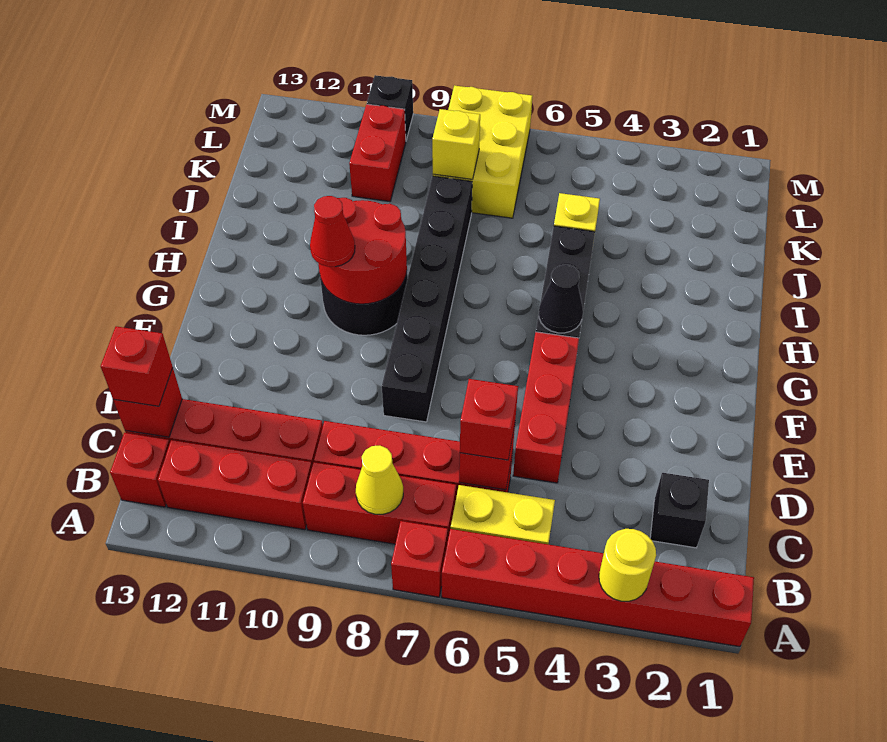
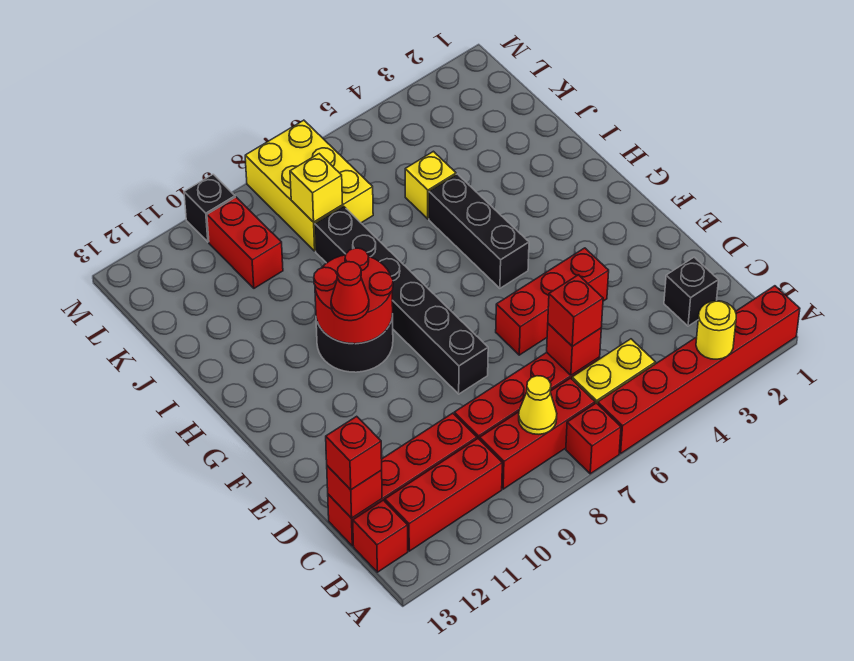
red 1x3 brick [513,332,579,483] -> red 1x3 brick turned to [496,248,609,355]
black 1x1 cone [539,265,583,333] -> none

